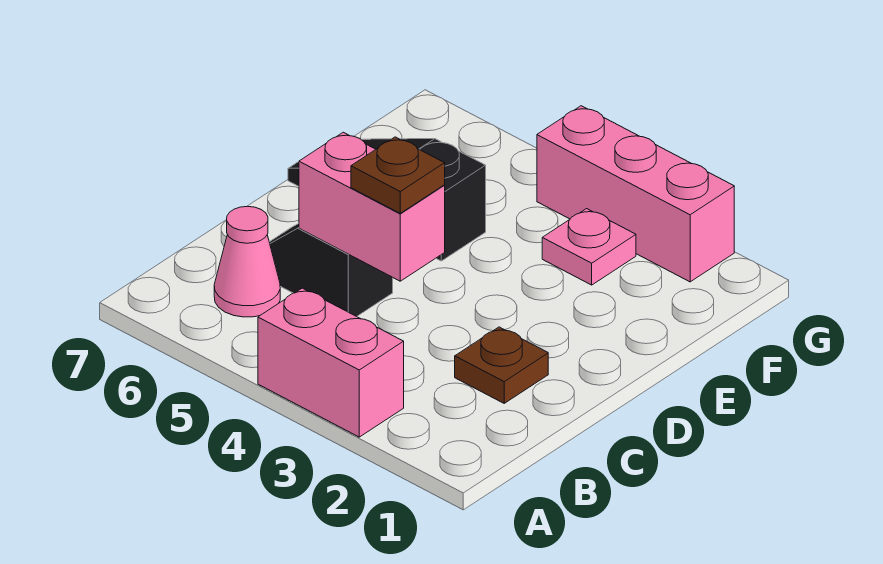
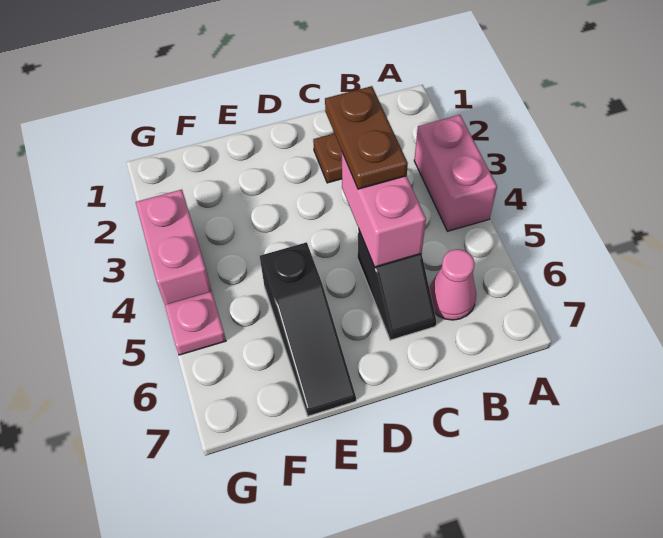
brown 1x1 plate [351,137,445,213] -> brown 1x2 plate [325,86,408,189]
pink 1x1 plate [542,209,636,285] -> pink 1x1 plate moved to [165,291,226,355]
pink 1x3 brick [537,106,734,282] -> pink 1x2 brick [136,190,211,305]

